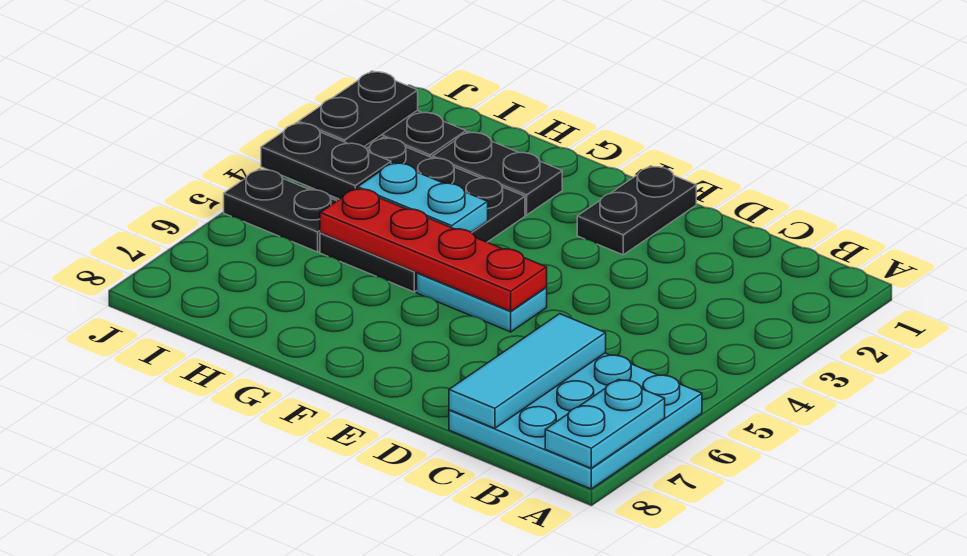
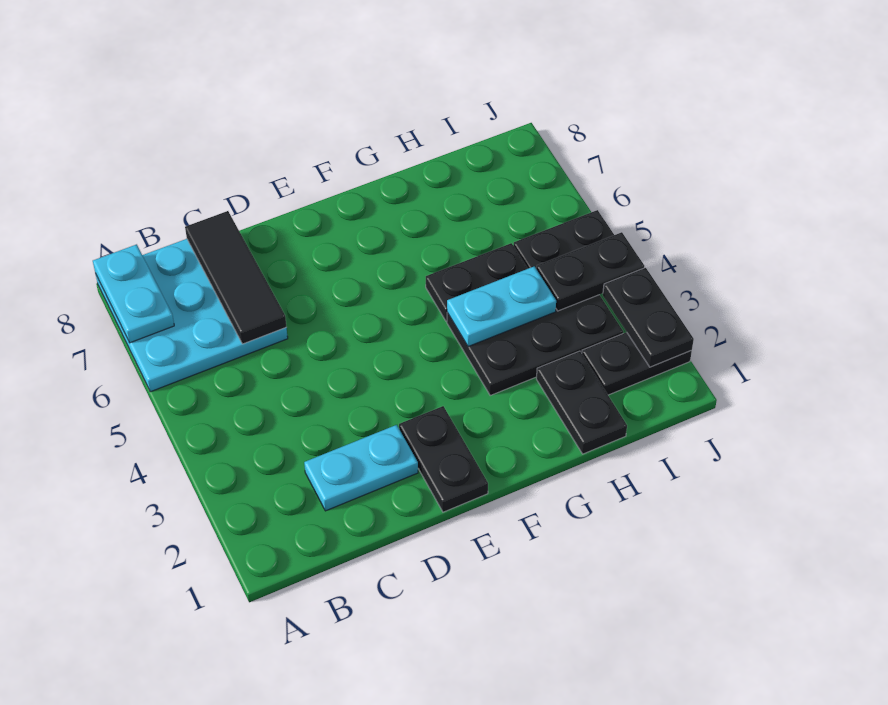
cyan 1x3 tile [449,314,606,428] -> black 1x3 tile [185,211,286,344]
cyan 1x2 plate [417,273,547,332] -> cyan 1x2 plate moved to [304,425,418,511]
red 1x4 plate [320,188,547,311] -> none
black 1x2 plate [433,132,562,215] -> black 1x2 plate turned to [537,351,627,454]

